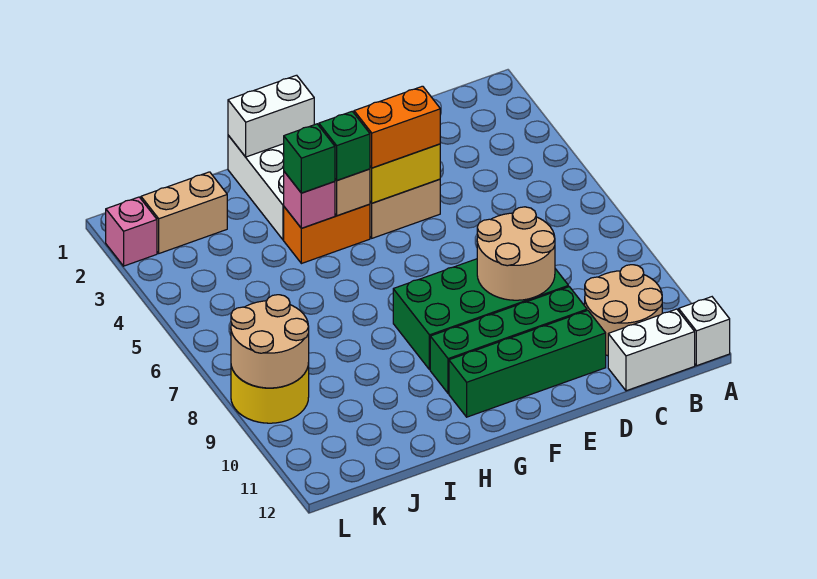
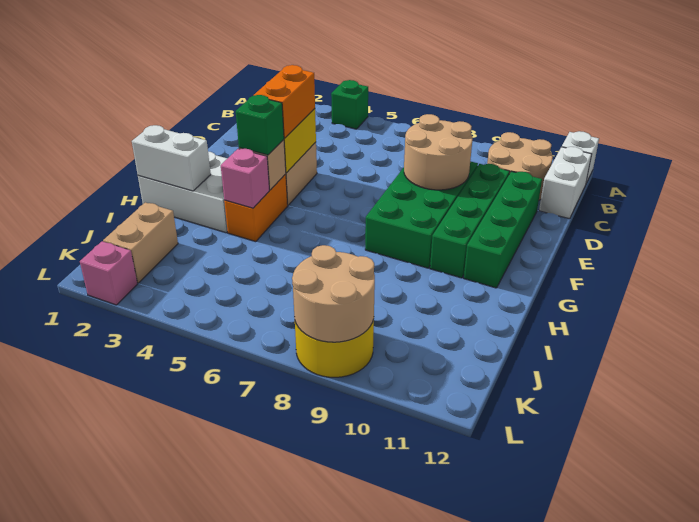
white 1x2 brick [228,75,314,157] -> white 1x2 brick turned to [132,125,211,191]
green 1x1 brick [284,124,335,193] -> green 1x1 brick moved to [331,80,368,129]

